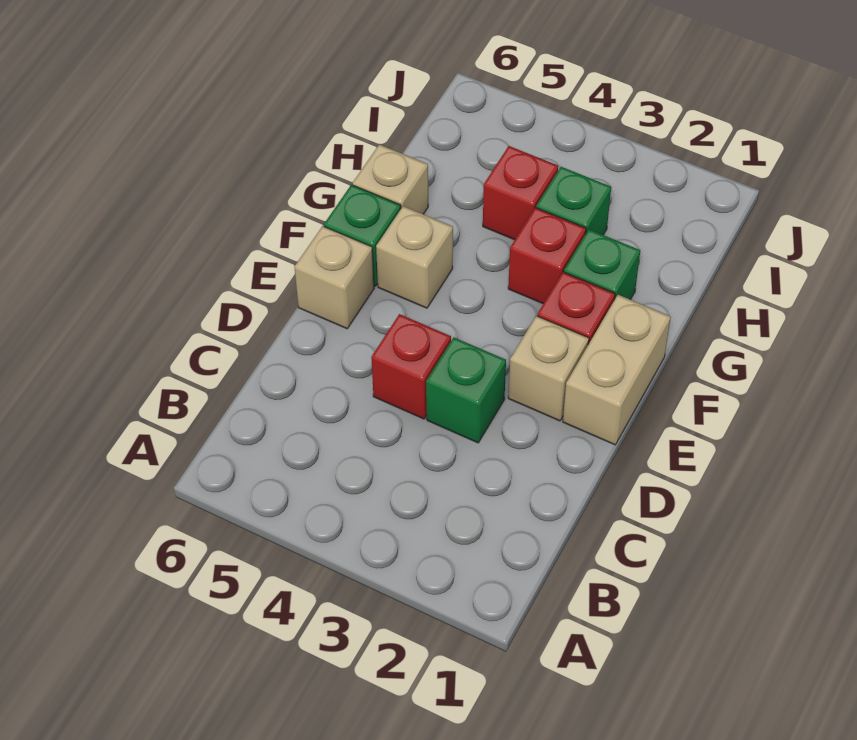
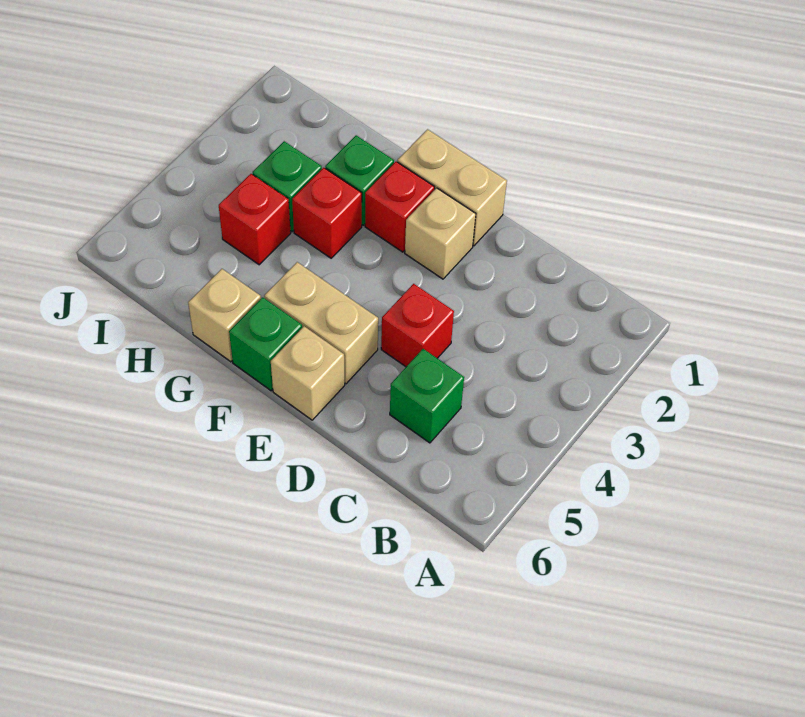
green 1x1 brick [426,338,506,443] -> green 1x1 brick moved to [390,349,464,443]
tan 1x1 brick [376,206,453,308] -> tan 1x2 brick [264,262,378,384]

